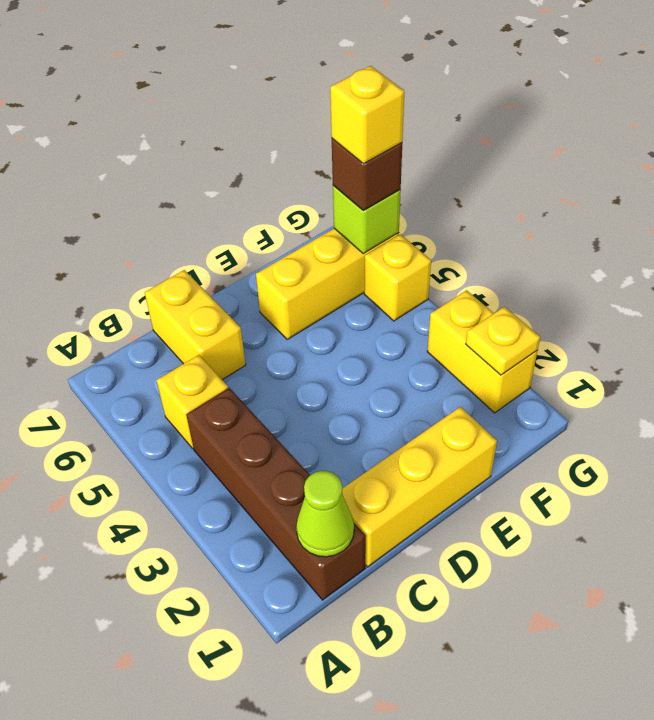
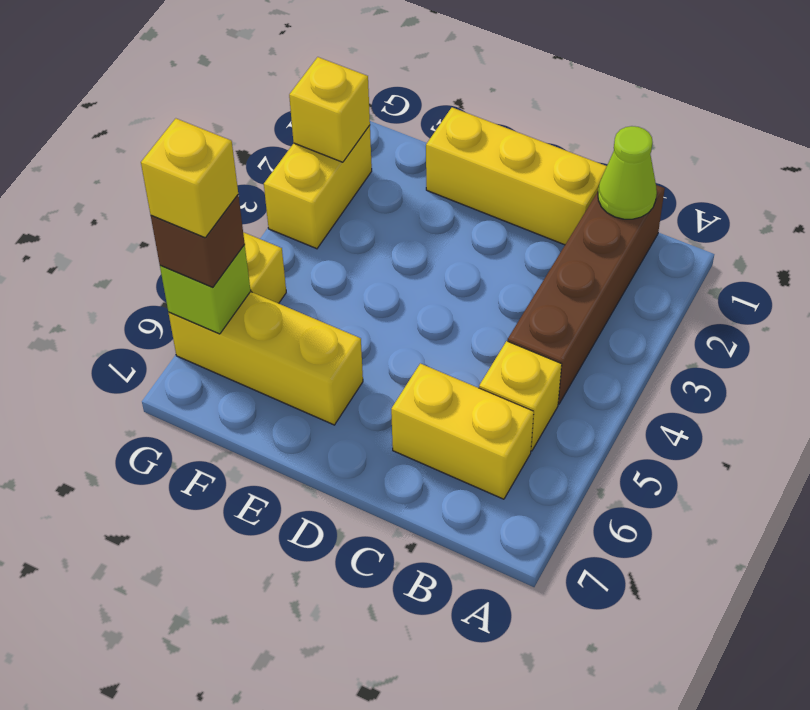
yellow 1x2 brick [145,270,246,380] -> yellow 1x2 brick turned to [391,363,534,499]
yellow 1x1 plate [466,307,540,375] -> yellow 1x1 brick [289,57,370,162]

